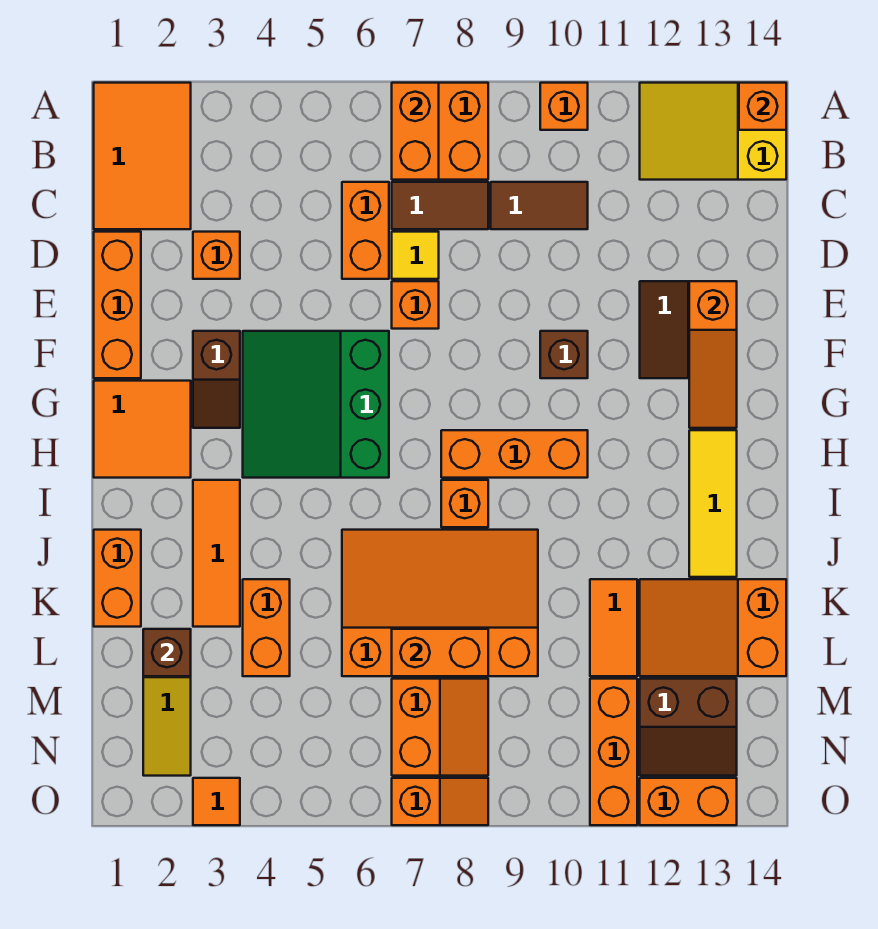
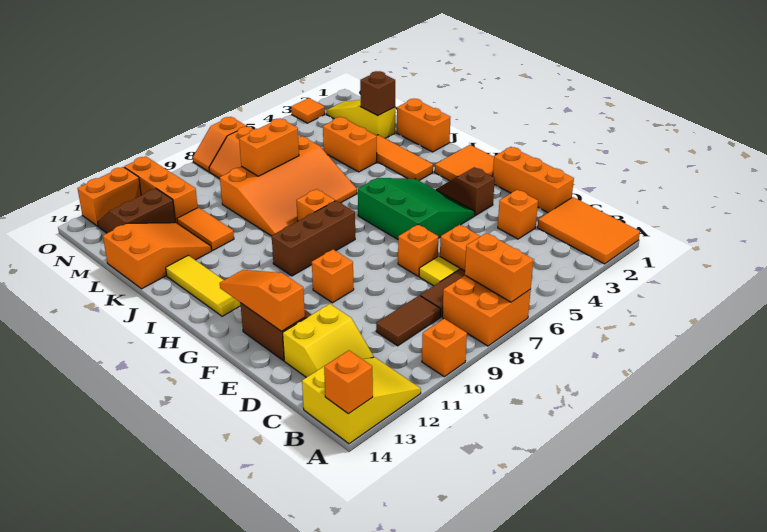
none -> yellow 2x2 slope [283,304,374,377]
brown 1x1 brick [540,331,588,378] -> orange 1x1 brick [312,249,354,303]
orange 1x3 brick [441,430,588,478] -> brown 1x3 brick [272,201,355,276]

